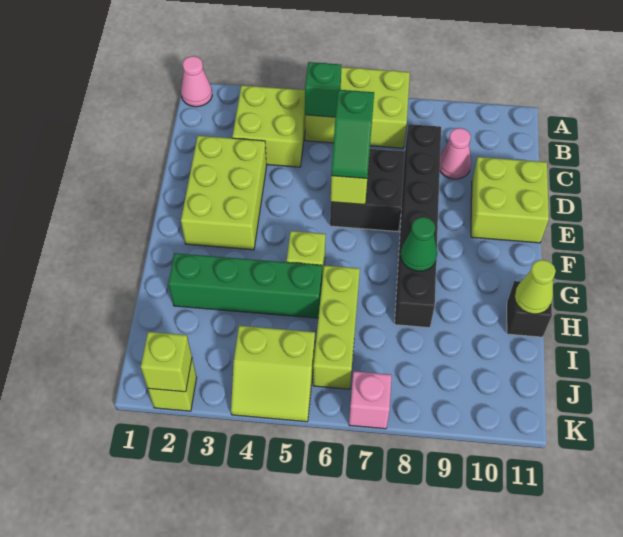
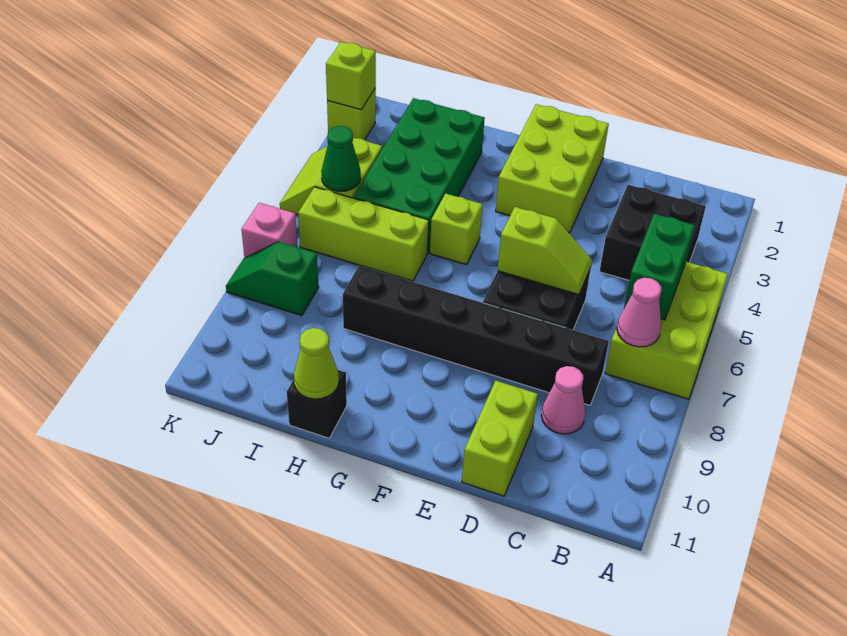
pink 1x1 cone [181,56,212,107] -> pink 1x1 cone moved to [617,278,661,347]
lime 2x2 brick [232,85,305,167] -> black 2x2 brick [599,185,706,280]
green 1x1 brick [305,62,341,117] -> green 1x2 brick [624,214,695,320]
lime 2x3 brick [181,136,267,250] -> lime 2x3 brick turned to [496,104,609,233]
green 1x2 slope [331,90,374,178] -> green 1x2 slope moved to [226,242,319,316]
lime 2x2 brick [471,157,549,243] -> lime 1x2 brick [462,381,538,496]
green 1x1 cone [401,217,437,271] -> green 1x1 cone moved to [321,126,361,191]
green 1x4 brick [168,253,322,318] -> green 2x4 brick [353,98,485,253]

